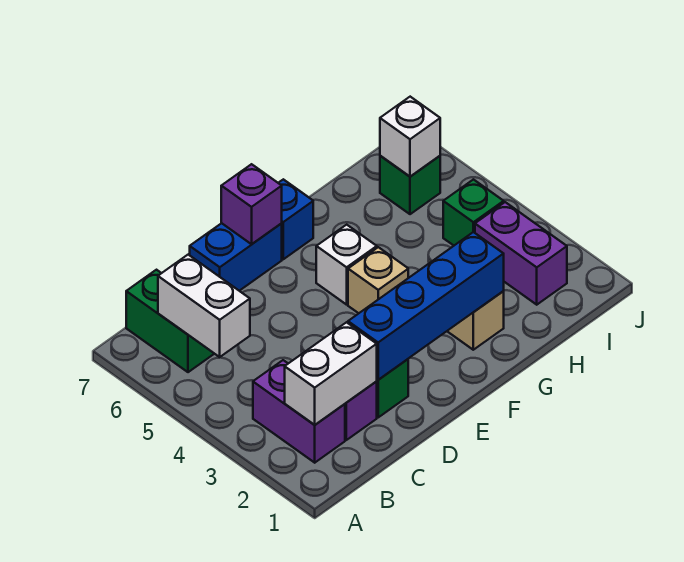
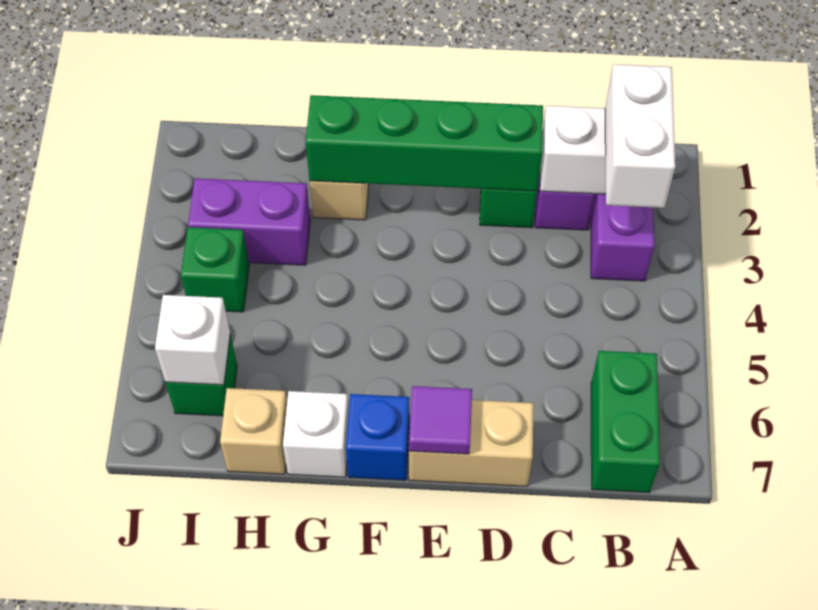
white 1x2 brick [158,255,250,357] -> white 1x2 brick moved to [605,64,675,208]
blue 1x4 brick [348,232,504,380] -> green 1x4 brick [306,95,543,191]
blue 1x2 brick [190,223,282,291] -> tan 1x2 brick [409,400,534,486]
purple 1x1 brick [221,164,282,244] -> purple 1x1 tile [409,386,472,454]
tan 1x1 brick [348,247,408,313] -> tan 1x1 brick moved to [220,388,287,474]
white 1x1 brick [316,225,377,305] -> white 1x1 brick moved to [283,391,349,477]
purple 1x2 brick [475,202,567,305] -> purple 1x2 brick turned to [188,178,310,265]

